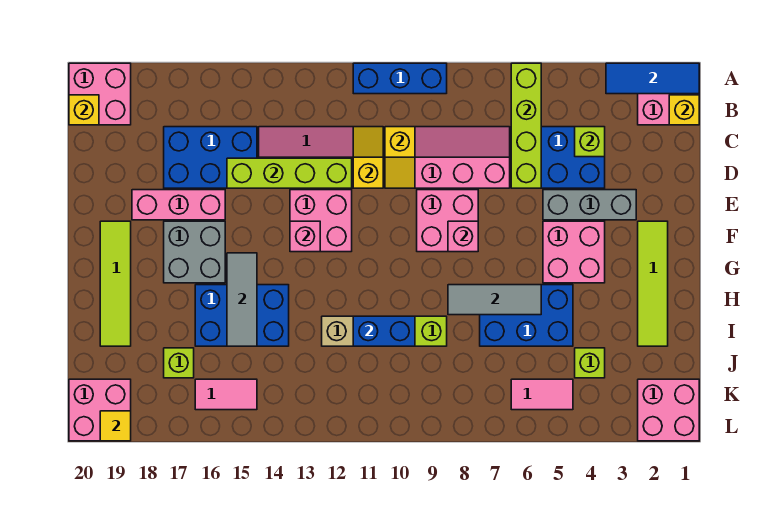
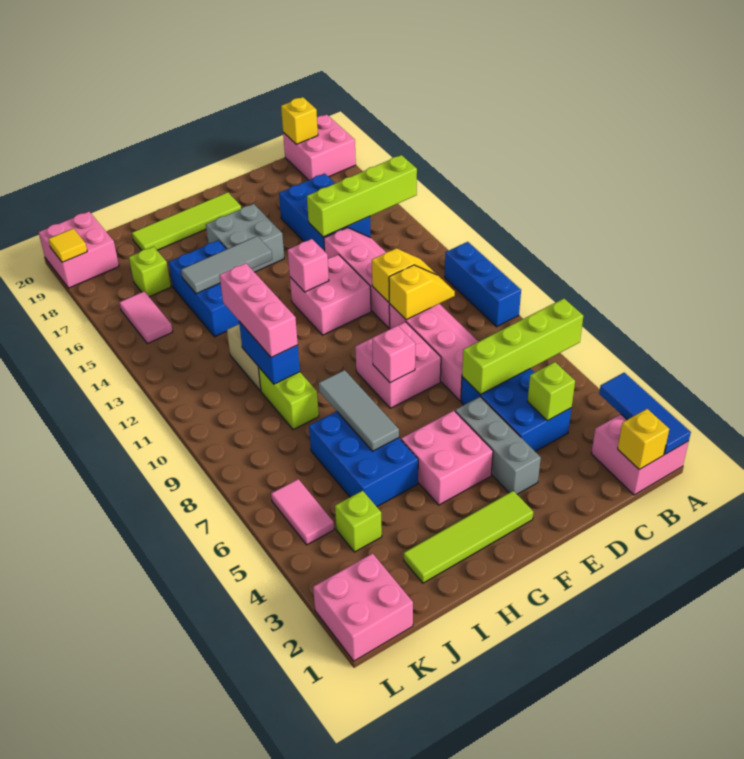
yellow 1x2 slope [385,127,415,188] -> yellow 1x2 slope turned to [389,265,455,320]
lime 1x4 brick [227,158,352,188] -> lime 1x4 brick turned to [307,155,417,237]
pink 1x3 brick [132,190,225,220] -> pink 1x3 brick moved to [219,263,298,358]

